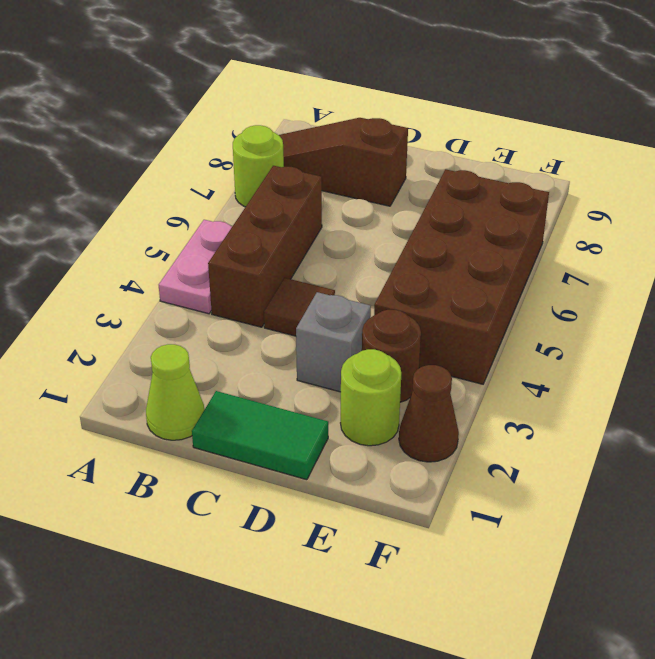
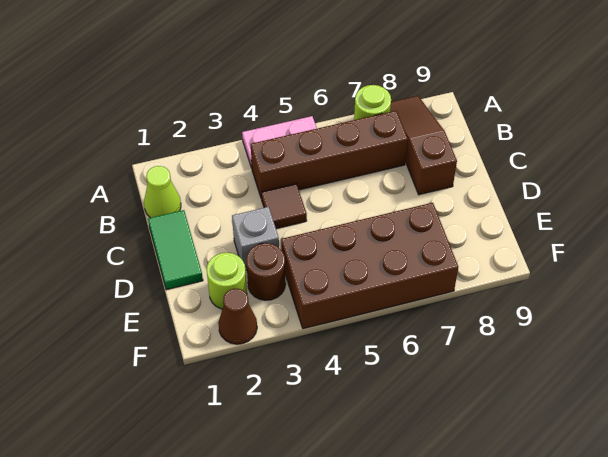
brown 1x3 brick [208,166,322,327] -> brown 1x4 brick [251,111,408,199]

